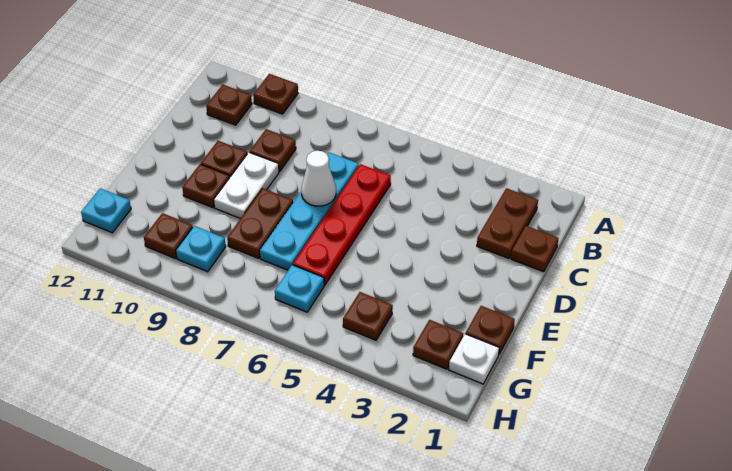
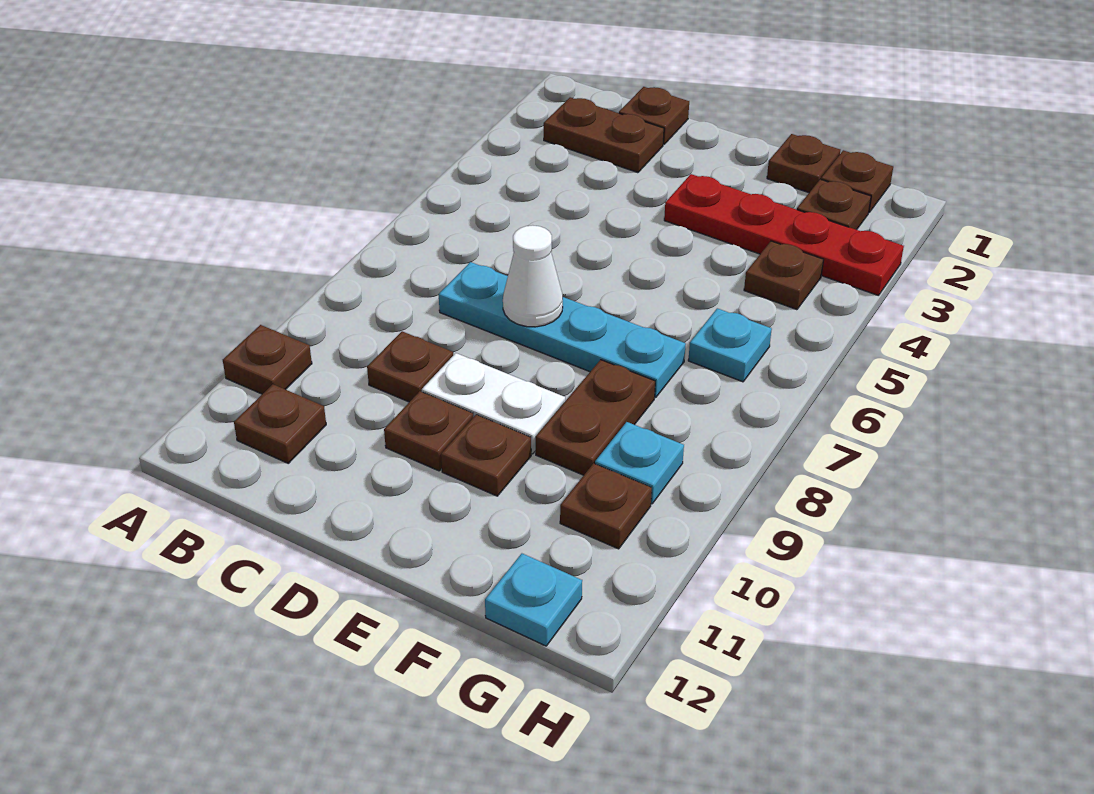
red 1x4 plate [293,164,391,285] -> red 1x4 plate moved to [664,174,904,296]
brown 1x2 plate [227,188,293,259] -> brown 1x2 plate turned to [536,360,655,475]
white 1x1 plate [449,334,499,384] -> brown 1x1 plate [821,150,893,212]

